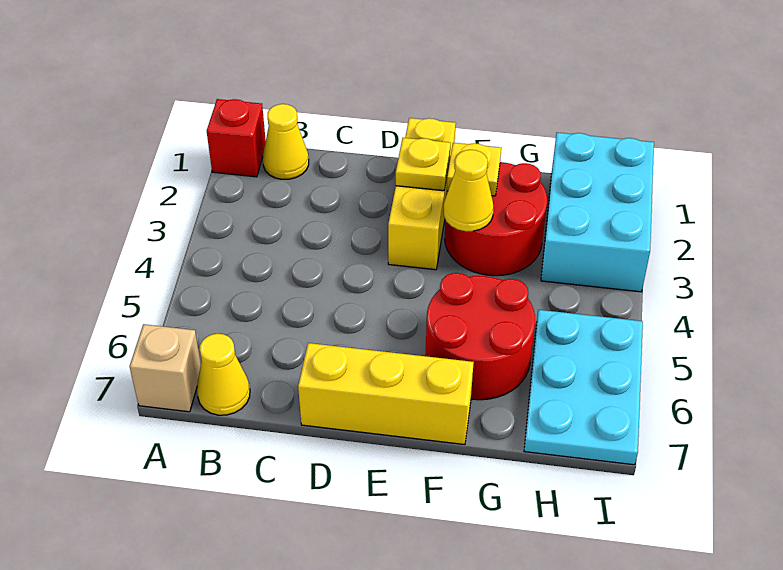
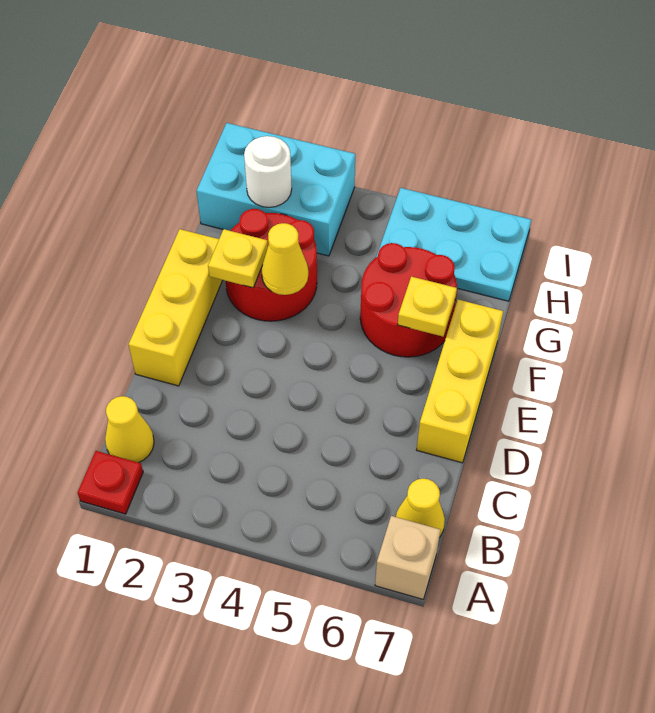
red 1x1 brick [207,99,266,177] -> red 1x1 plate [77,451,143,514]
yellow 1x3 brick [388,118,456,270] -> yellow 1x3 brick turned to [129,229,223,386]
yellow 1x1 plate [396,138,450,191] -> yellow 1x1 plate moved to [398,277,457,337]
none -> white 1x1 round brick [244,136,292,207]

